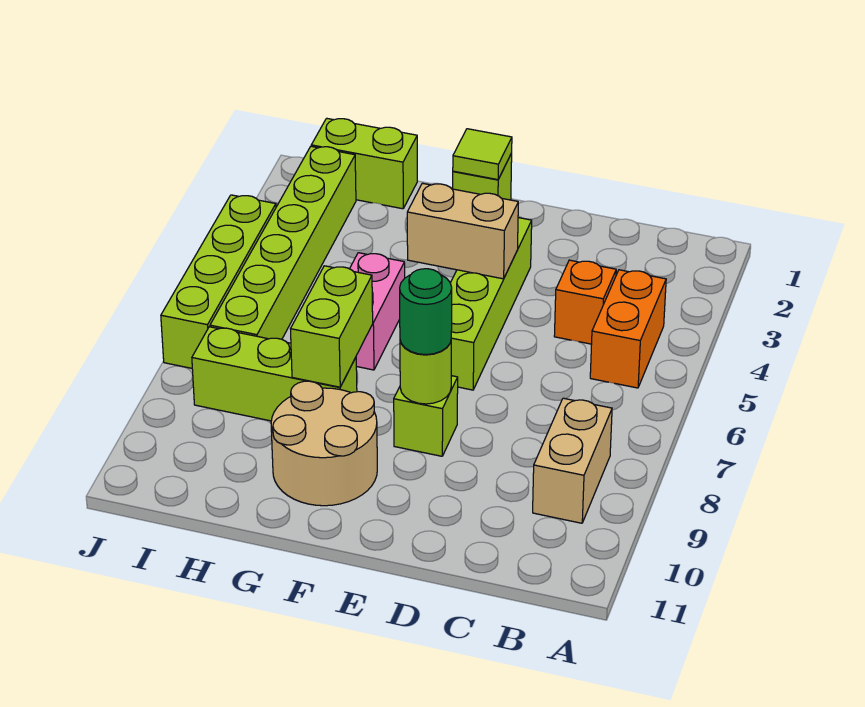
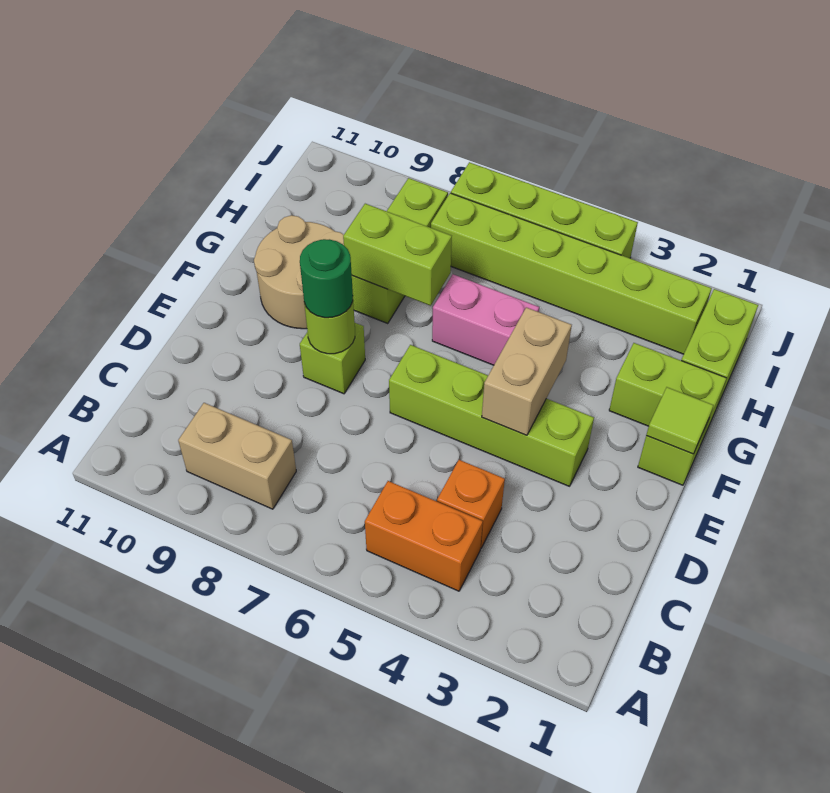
none -> lime 1x2 brick [609,343,727,443]

